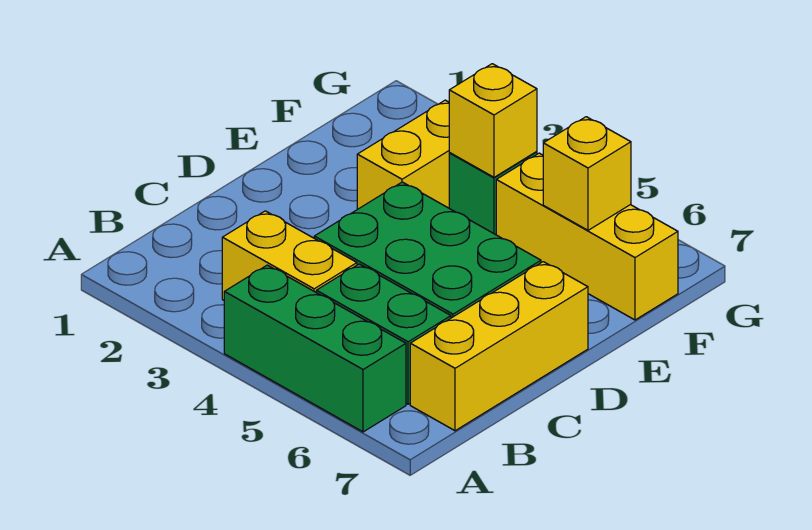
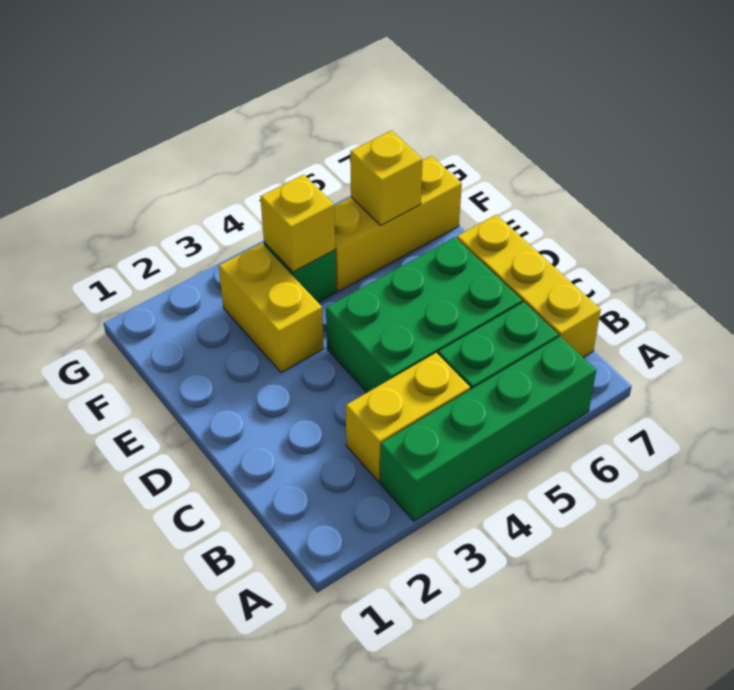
green 1x3 brick [224,265,406,432] -> green 1x4 brick [380,336,596,521]

